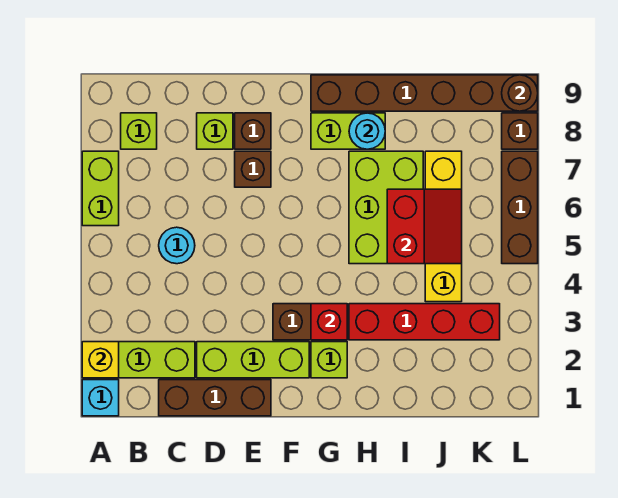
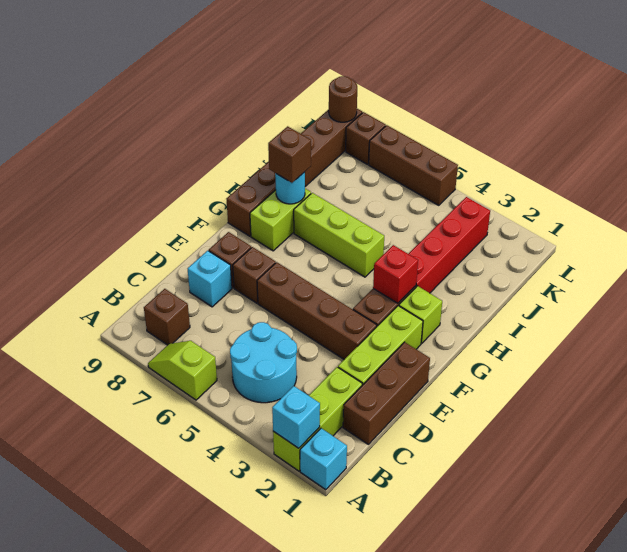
yellow 1x1 brick [82,342,119,378] -> cyan 1x1 brick [272,386,320,448]
lime 1x2 brick [82,151,119,226] -> lime 1x2 slope [148,341,217,400]
lime 1x1 brick [121,113,157,149] -> brown 1x1 brick [144,289,190,345]
cyan 1x1 round brick [159,227,195,264] -> cyan 2x2 round brick [230,322,297,403]
lime 1x1 brick [197,113,233,149] -> cyan 1x1 brick [188,251,232,307]
none -> brown 1x4 brick [257,262,377,359]
lime 2x3 brick [349,151,423,264] -> lime 1x3 brick [294,193,384,277]
none -> brown 1x1 brick [268,126,311,183]
red 2x2 slope [387,189,462,264] -> none
yellow 1x4 brick [425,151,462,302] -> none

